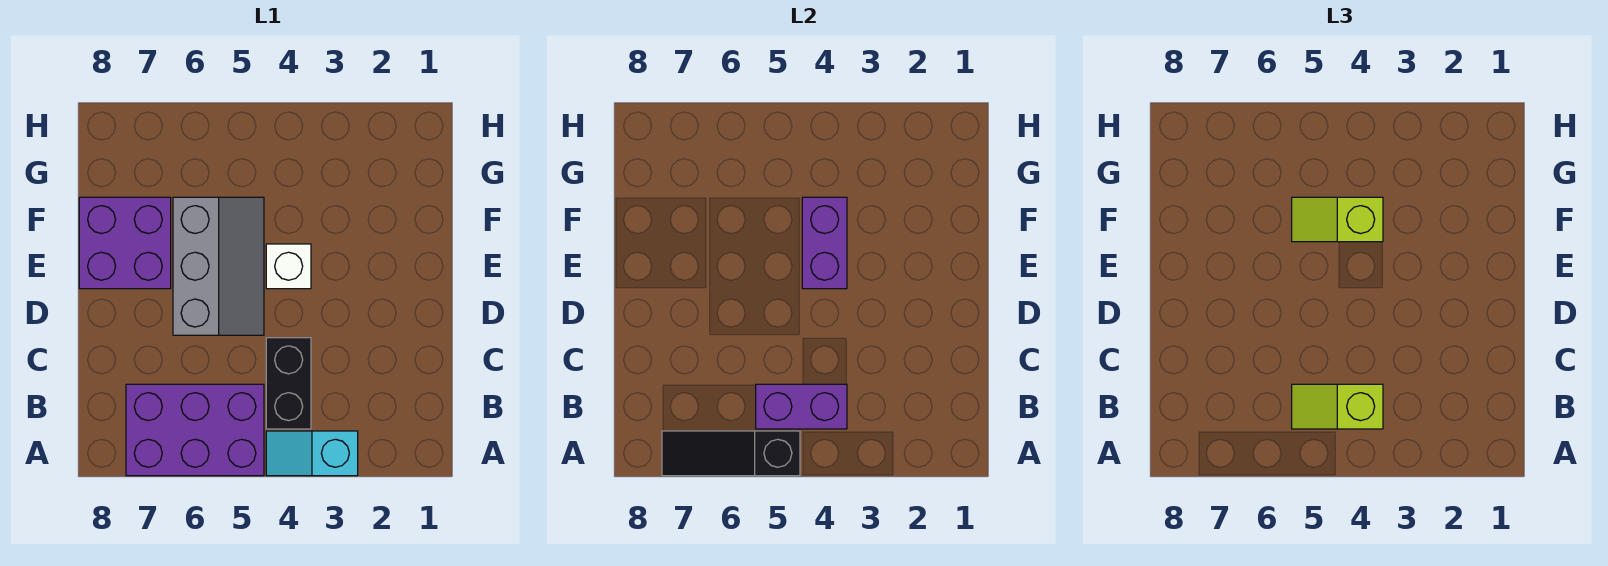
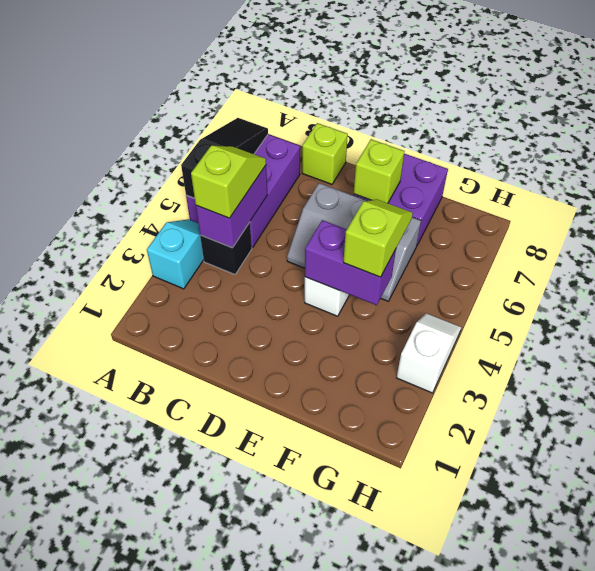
black 1x2 brick [266,338,311,429] -> black 1x1 brick [200,222,252,274]
none -> lime 1x1 brick [302,123,348,184]
none -> lime 1x1 brick [354,139,405,203]
none -> white 1x2 slope [397,313,461,393]

